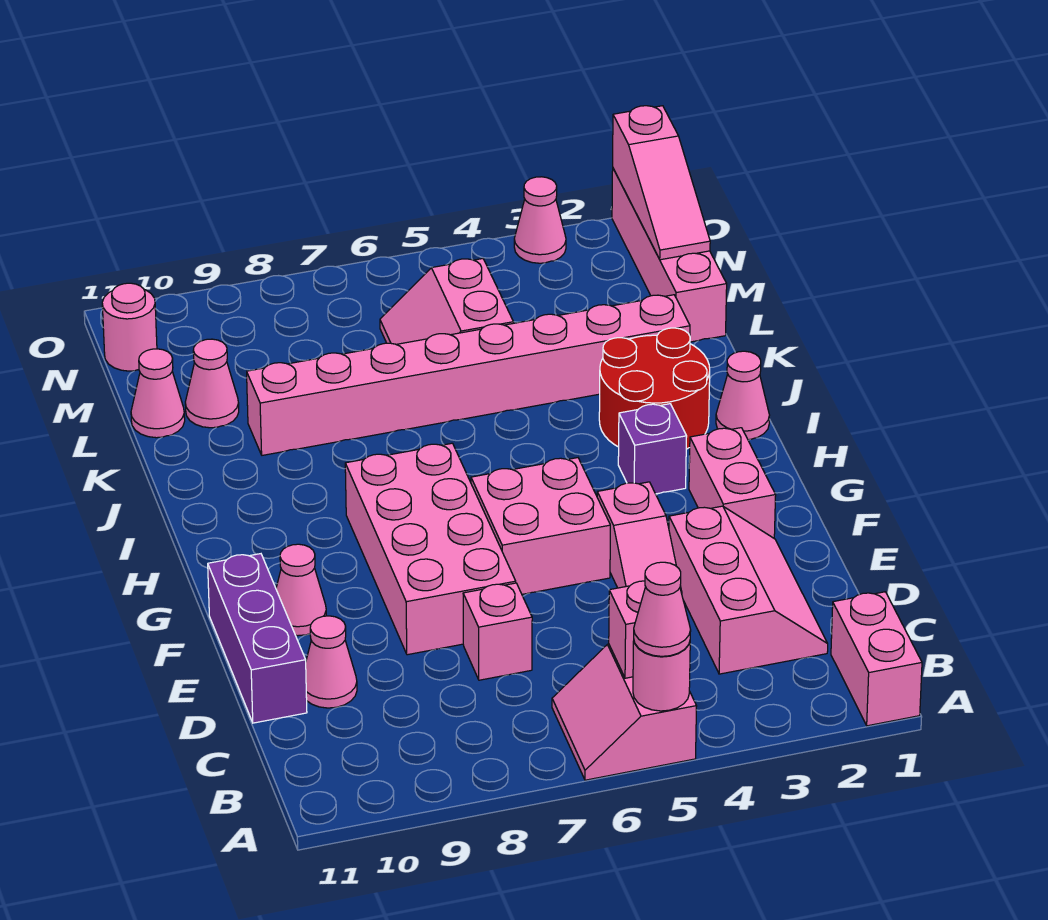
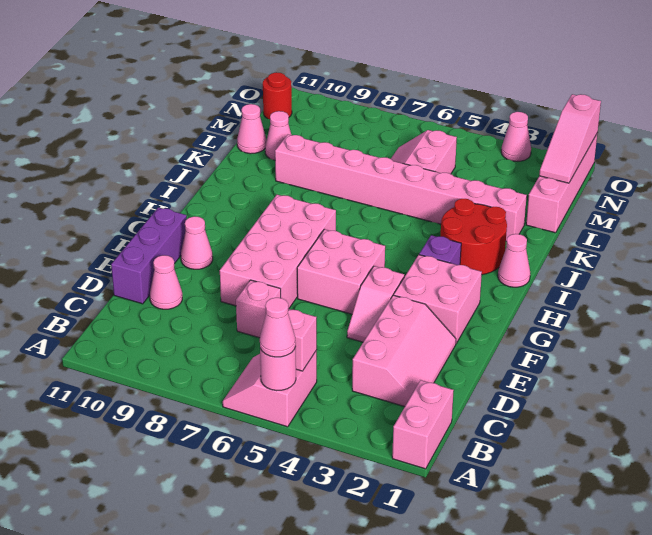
pink 1x2 brick [689,428,776,538] -> pink 2x2 brick [394,255,482,343]
pink 1x1 round brick [102,283,157,371] -> red 1x1 round brick [263,72,292,119]

